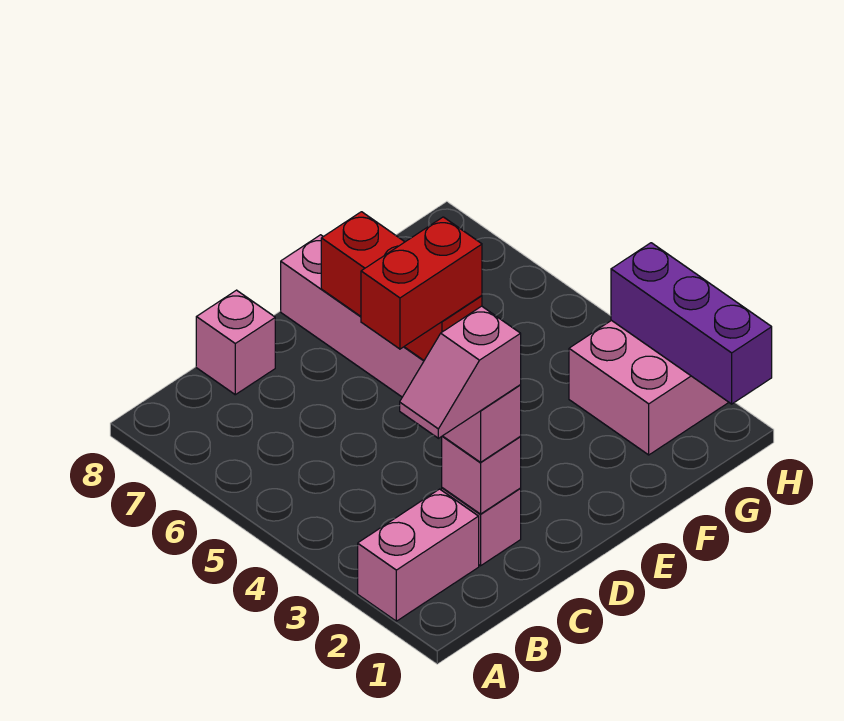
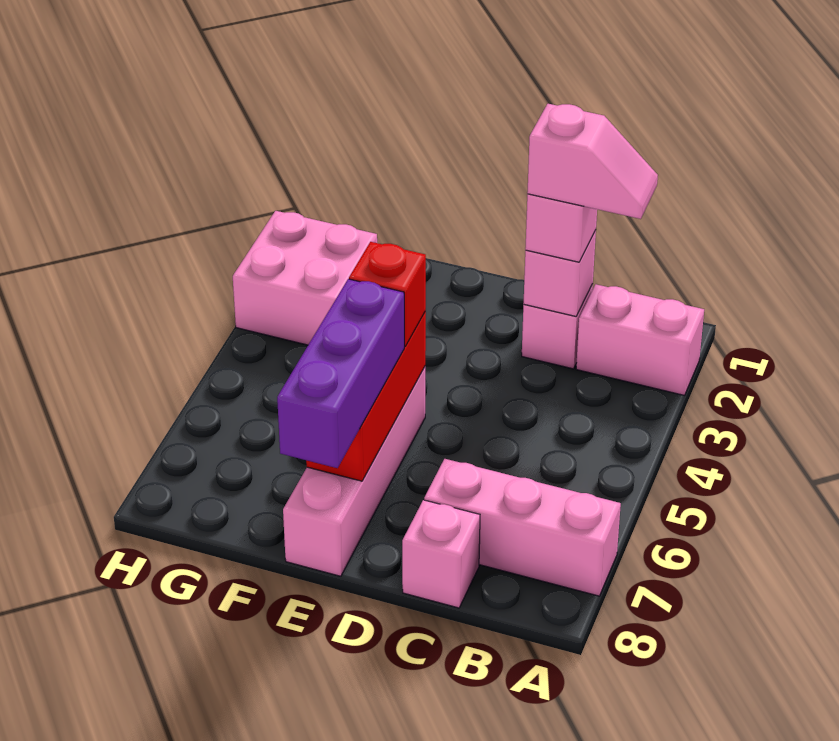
none -> pink 1x3 brick [424,459,621,596]
red 1x2 brick [361,217,482,349] -> red 1x1 brick [349,242,426,346]
purple 1x3 brick [611,243,772,404] -> purple 1x3 brick moved to [277,279,404,468]

